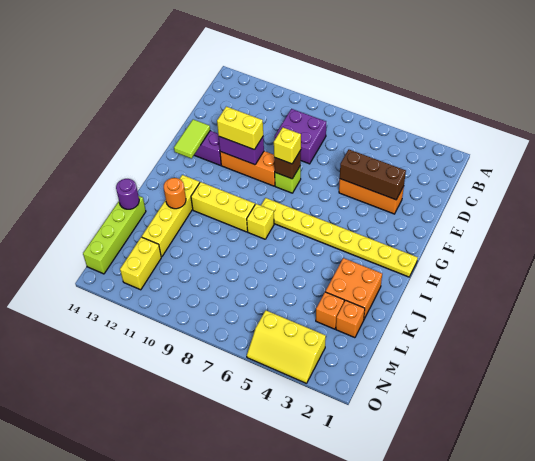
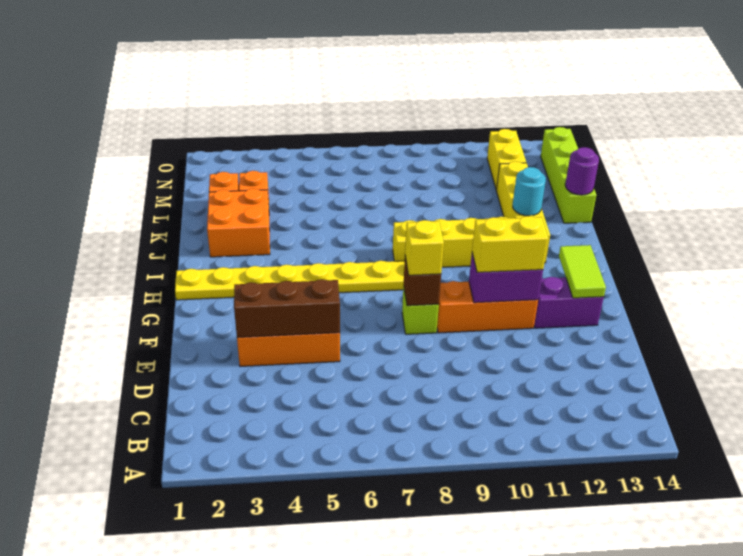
purple 2x2 brick [274,109,326,164] -> none
orange 1x1 round brick [164,178,186,209] -> cyan 1x1 round brick [513,167,546,216]
yellow 2x3 slope [247,310,326,383] -> none

